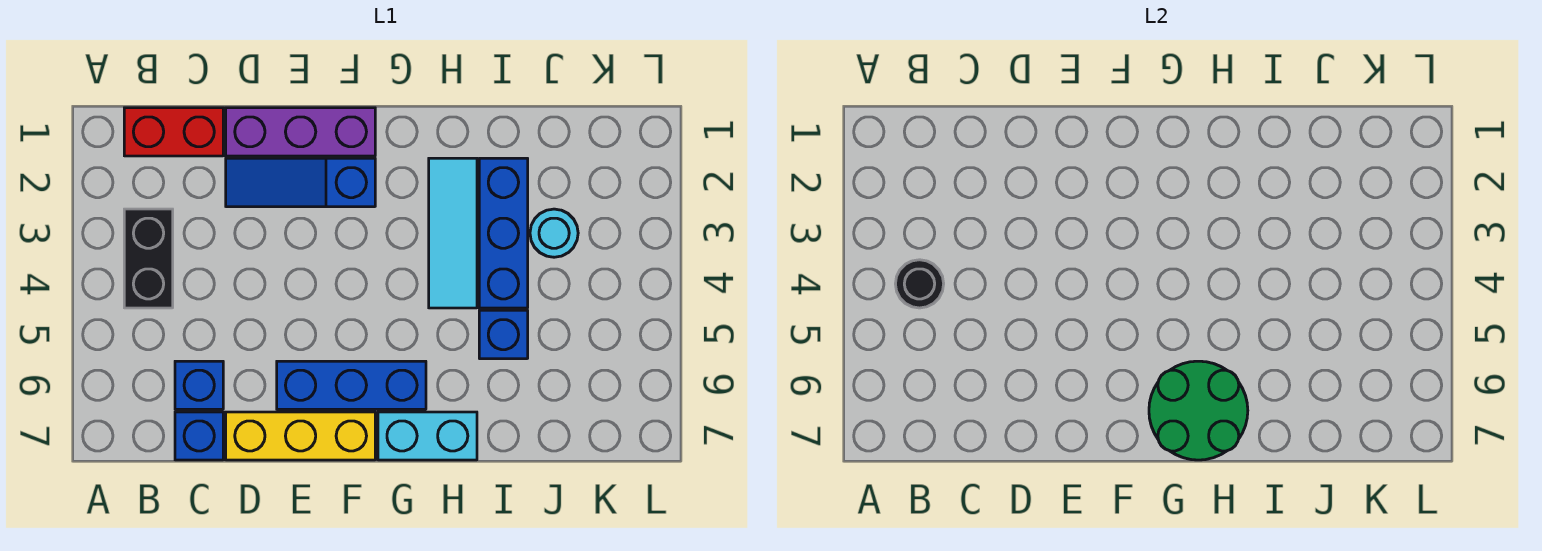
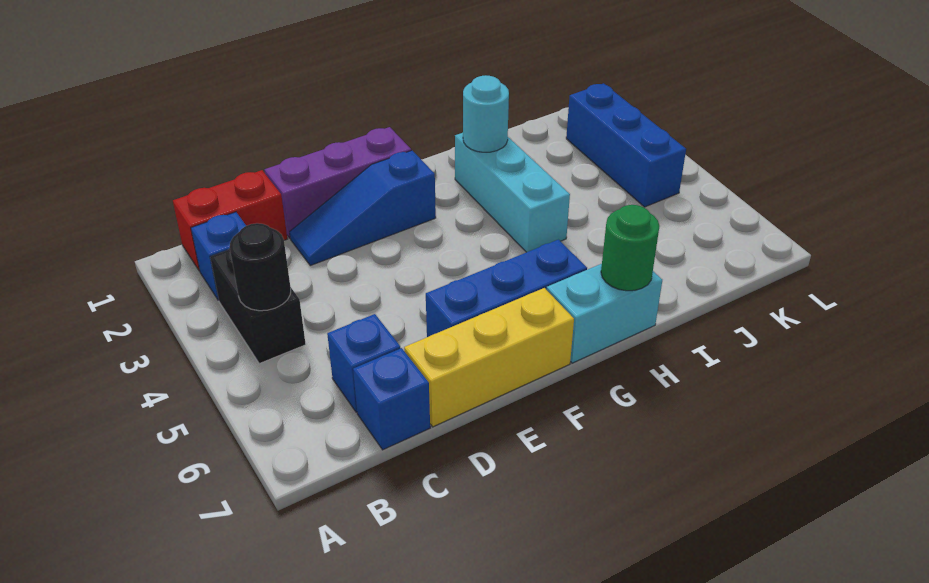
green 2x2 round brick [1149,361,1248,460] -> green 1x1 round brick [601,205,659,291]
cyan 1x3 tile [429,158,477,308] -> cyan 1x3 brick [455,133,570,252]
blue 1x3 brick [479,158,528,308] -> blue 1x3 brick moved to [566,83,686,207]
blue 1x1 brick [479,310,528,359] -> blue 1x1 brick moved to [191,212,246,300]
cyan 1x1 round brick [530,209,578,257] -> cyan 1x1 round brick moved to [463,75,509,152]

